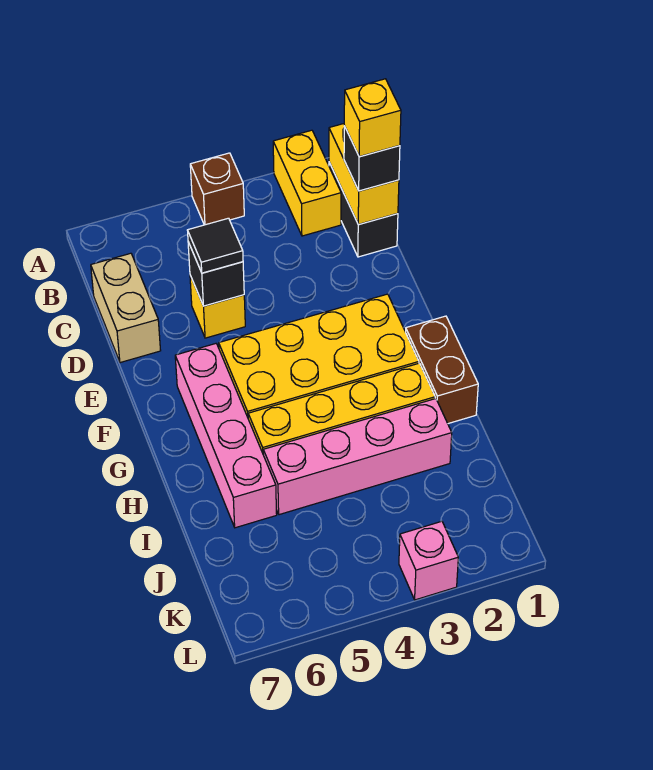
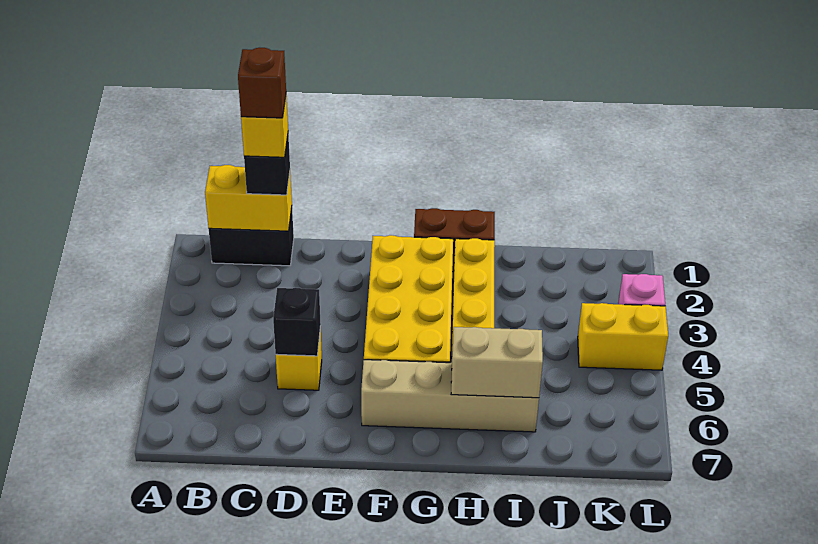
yellow 1x2 brick [273,130,341,236] -> yellow 1x2 brick moved to [578,303,668,370]
brown 1x1 brick [190,153,244,225] -> brown 1x1 brick moved to [238,48,286,118]
tan 1x2 brick [91,253,161,363] -> tan 1x2 brick moved to [451,327,543,398]
black 1x1 tile [188,218,243,273] -> none
pink 1x4 brick [175,344,277,528] -> tan 1x4 brick [361,360,539,432]
pink 1x4 brick [263,399,452,515] -> none

